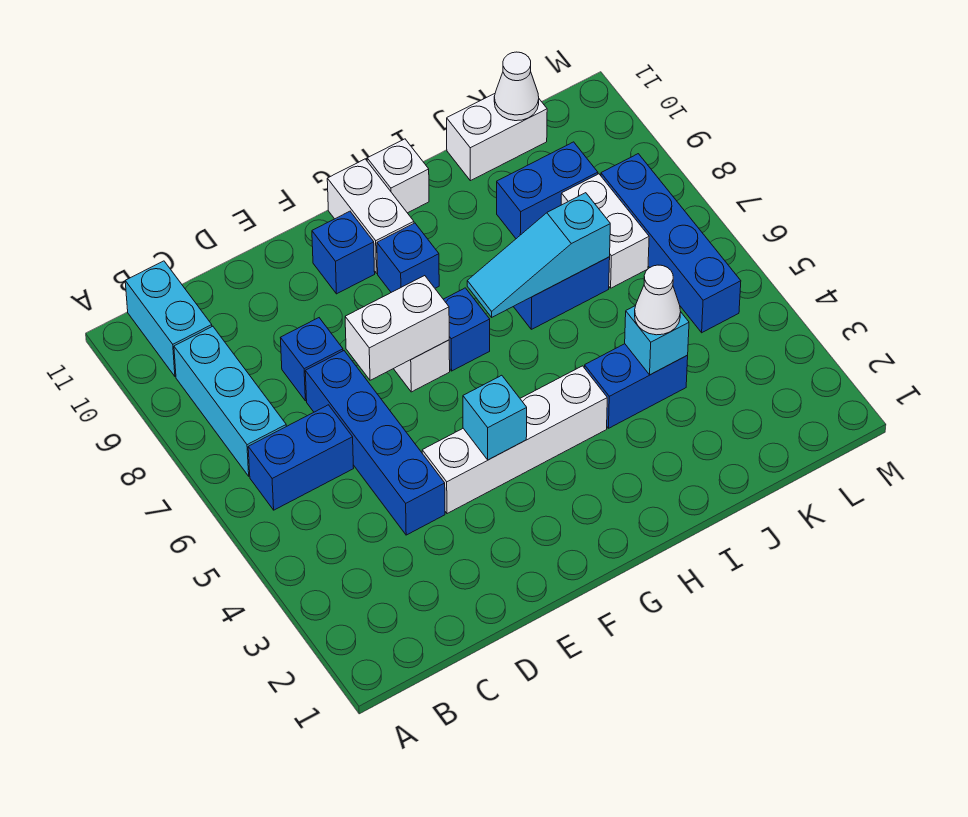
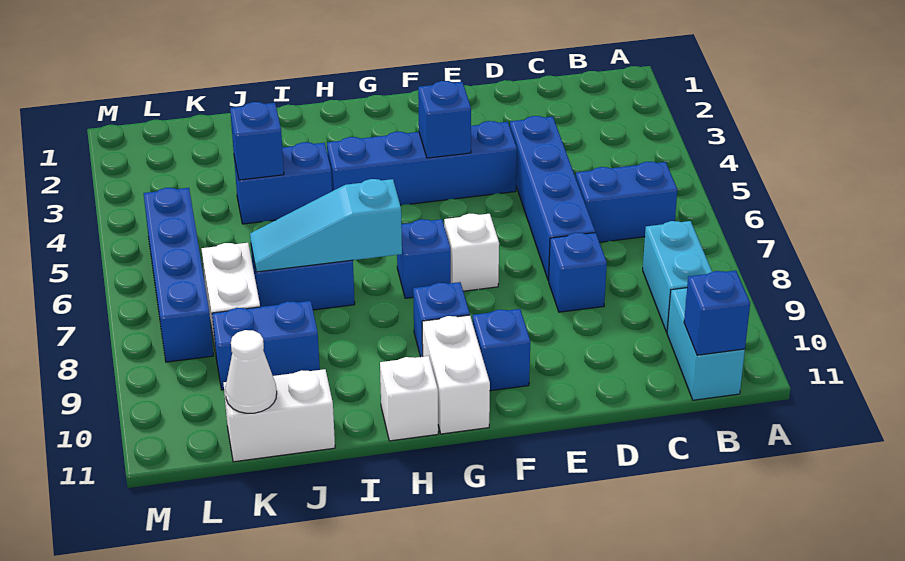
cyan 1x3 brick [174,326,286,476] -> cyan 1x2 brick [643,221,712,332]
none -> blue 1x1 brick [684,271,750,355]
white 1x4 brick [422,366,607,514] -> blue 1x4 brick [327,121,517,205]
white 1x2 brick [345,276,449,380] -> none
cyan 1x1 brick [463,375,527,460] -> blue 1x1 brick [418,81,471,158]
cyan 1x3 slope [467,193,610,317] -> cyan 1x3 slope turned to [250,179,402,272]
cyan 1x1 brick [625,306,689,375] -> blue 1x1 brick [230,102,284,180]
white 1x1 cone [635,265,681,335] -> none

